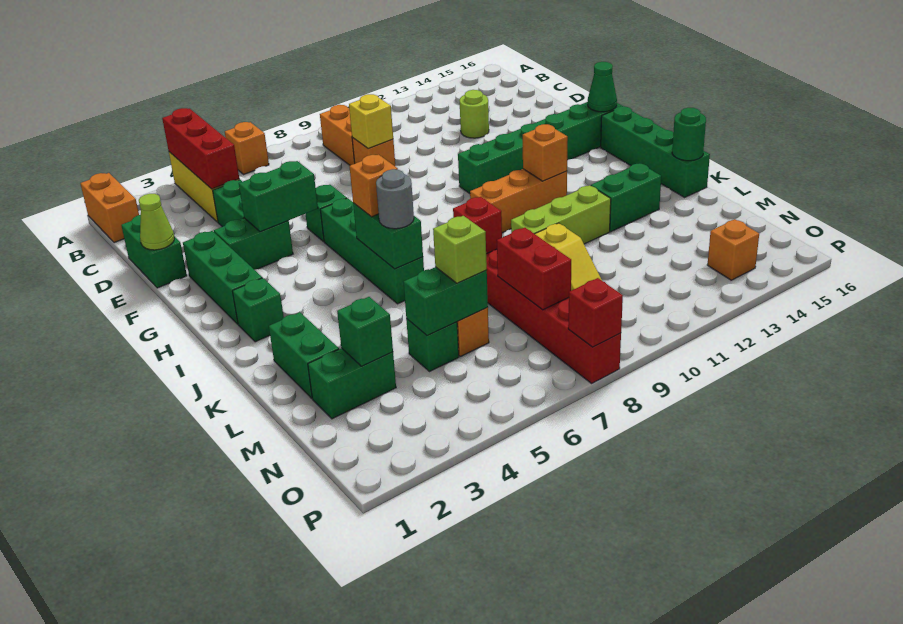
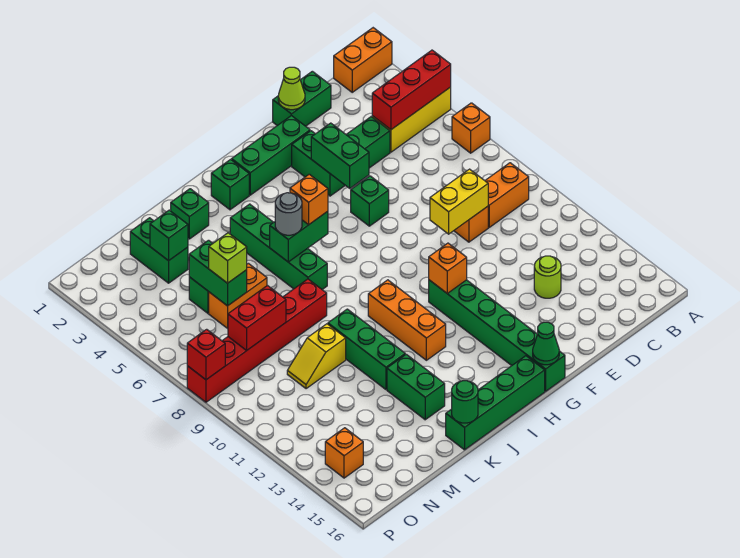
yellow 1x1 brick [349,94,393,149] -> yellow 1x2 brick [430,169,488,234]
green 1x4 brick [320,198,424,304] -> green 1x4 brick turned to [230,204,327,289]
orange 1x1 brick [523,124,568,181] -> orange 1x1 brick moved to [429,243,467,294]
green 1x2 brick [269,312,339,398] -> green 1x1 brick [171,189,209,239]
red 1x1 brick [453,197,502,254] -> none
lime 1x3 brick [511,185,611,244] -> green 1x3 brick [328,309,405,389]

